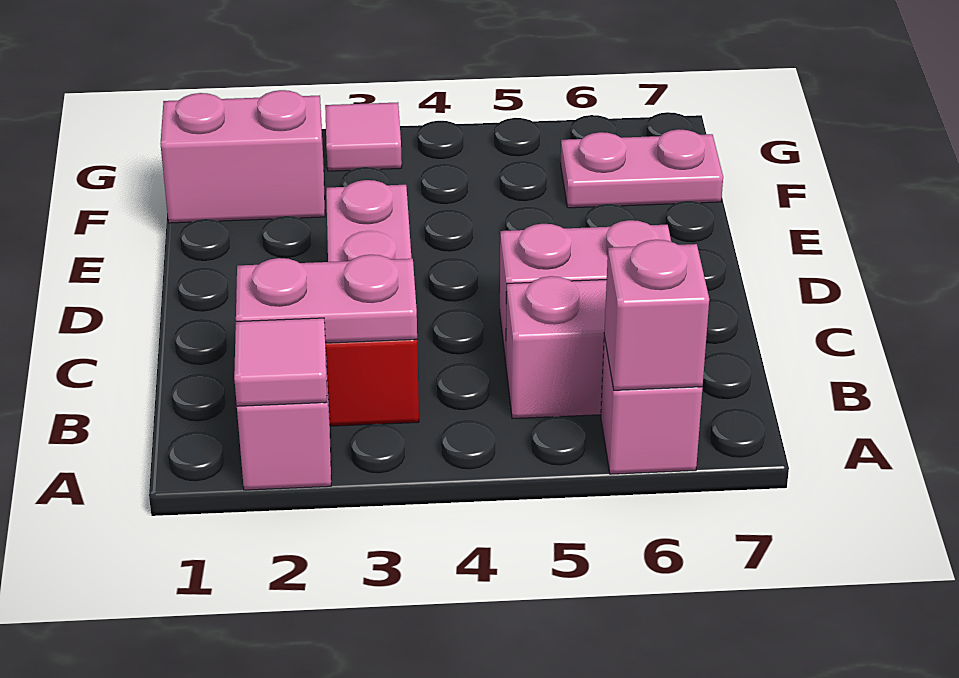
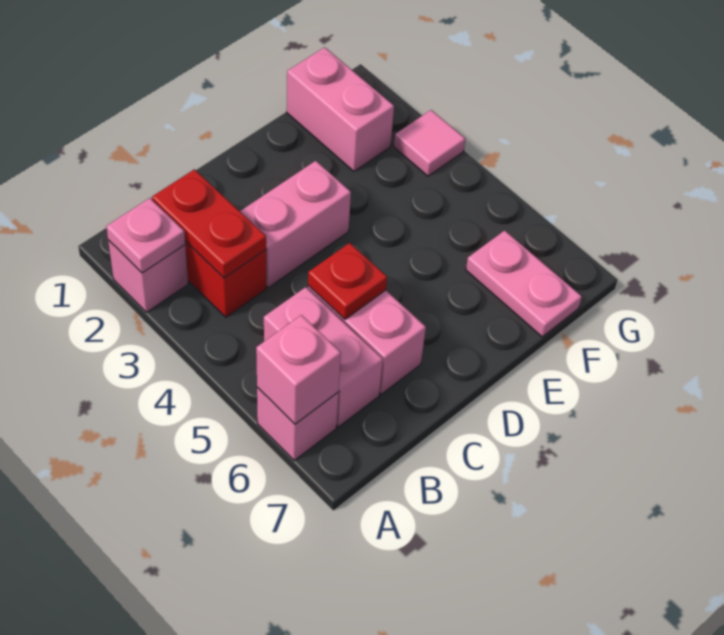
pink 1x1 tile [234,318,327,406] -> pink 1x1 plate [106,198,185,273]
pink 1x2 plate [236,255,417,343] -> red 1x2 plate [152,169,266,278]
none -> red 1x1 plate [308,243,387,319]

